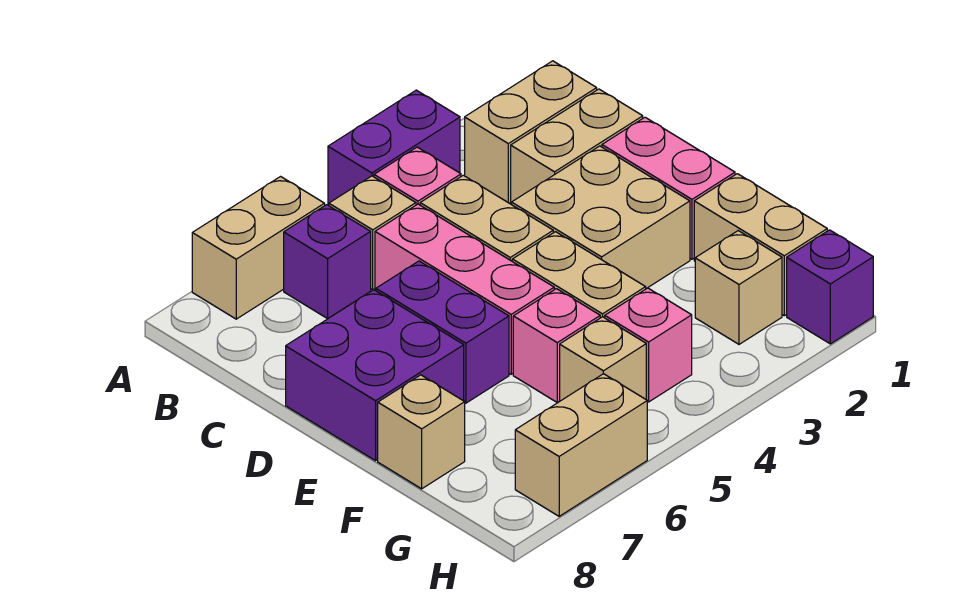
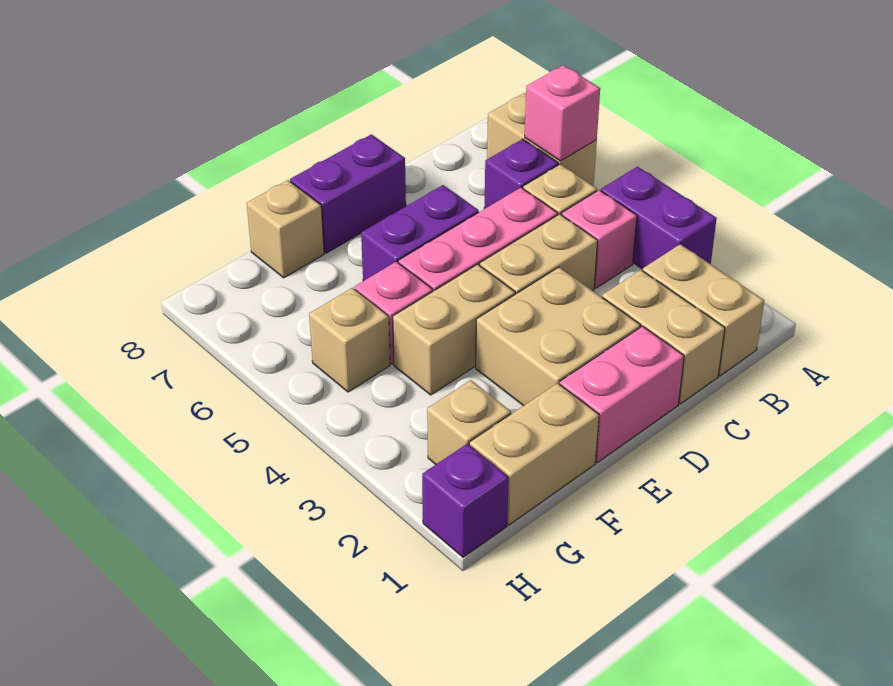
purple 2x2 brick [286,290,464,461] -> purple 1x2 brick [290,134,406,253]
pink 1x1 brick [605,288,692,402] -> pink 1x1 brick moved to [525,65,600,161]
tan 1x2 brick [515,374,647,516] -> none

